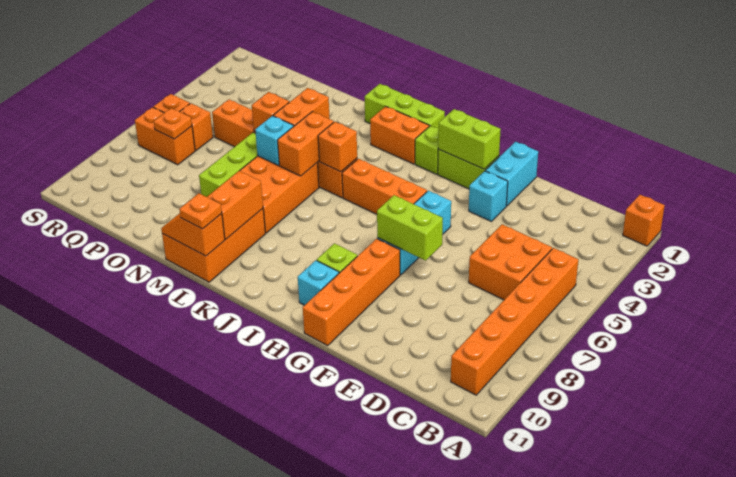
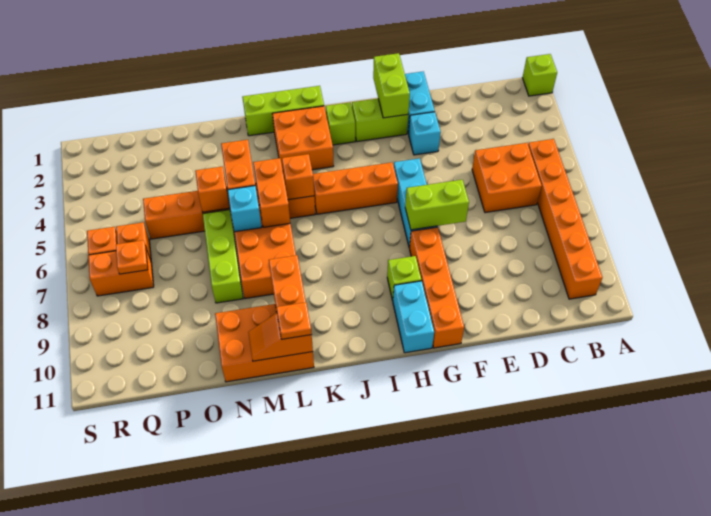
orange 1x1 brick [623,195,665,246] -> lime 1x1 brick [522,54,557,96]
lime 1x2 brick [438,109,501,169] -> lime 1x2 brick turned to [373,53,410,118]
cyan 1x1 brick [298,260,339,305] -> cyan 1x2 brick [393,281,434,353]
orange 1x2 brick [370,106,429,164] -> orange 2x2 brick [273,106,334,170]
orange 2x3 brick [162,209,265,282] -> orange 2x3 brick turned to [215,304,314,382]

